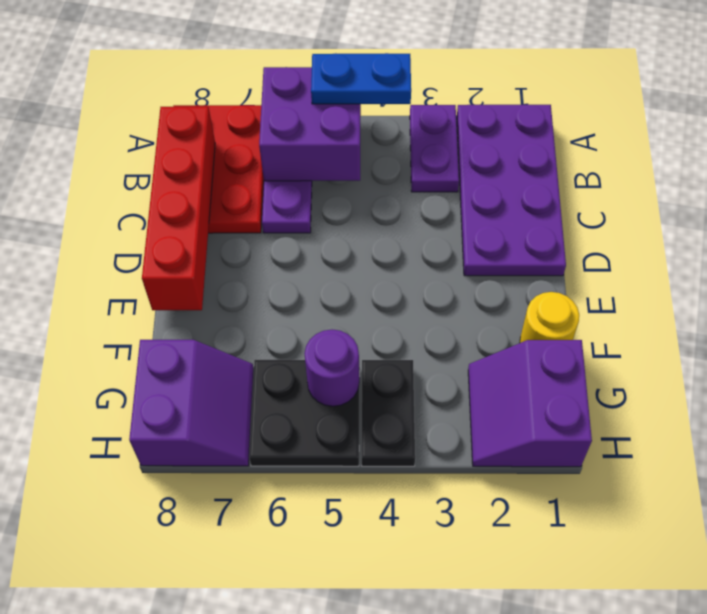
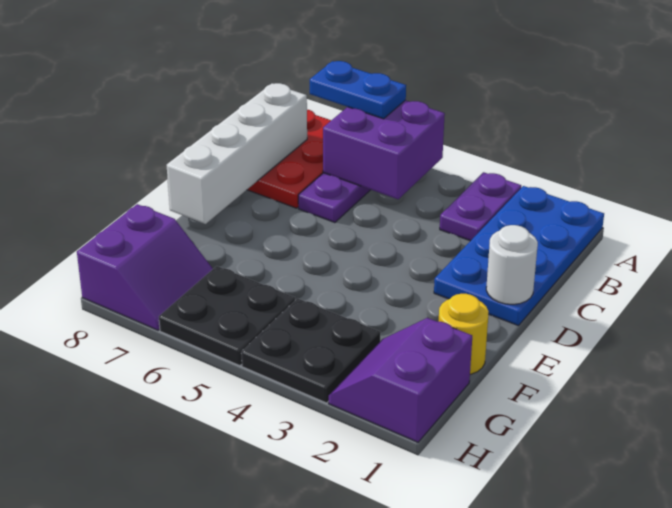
purple 2x4 plate [457,105,566,276] -> blue 2x4 plate [434,186,604,326]
blue 1x2 plate [311,53,411,104] -> blue 1x2 plate moved to [310,61,406,119]
red 1x4 brick [142,107,215,310] -> white 1x4 brick [167,83,307,224]
none -> white 1x1 round brick [486,225,538,304]
black 1x2 plate [362,360,415,466] -> black 2x2 plate [241,298,381,403]
purple 1x1 round brick [304,330,359,406] -> none

